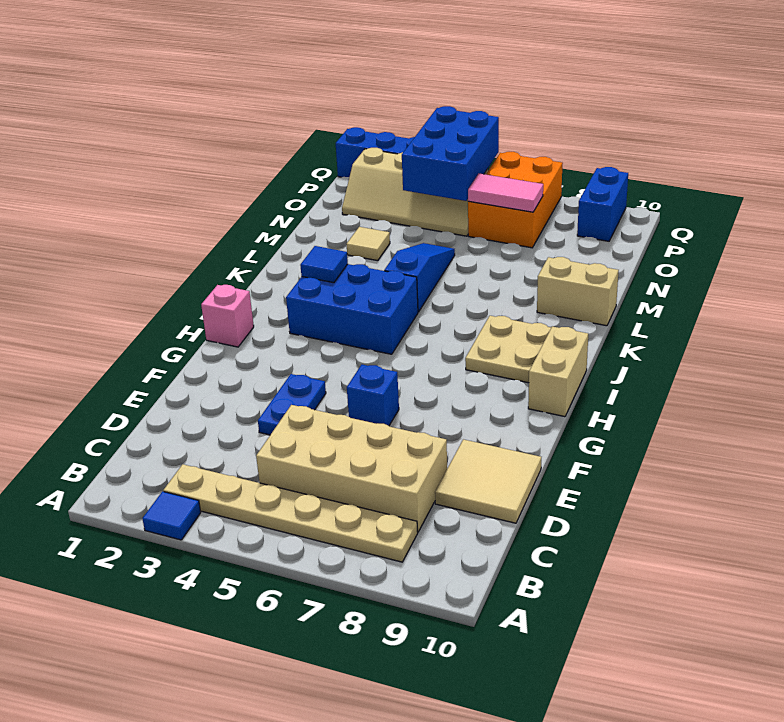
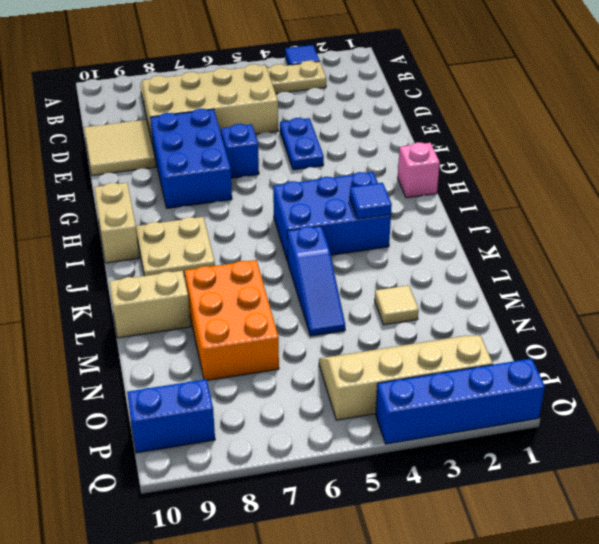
blue 2x3 brick [402,106,499,201] -> blue 2x3 brick moved to [150,109,232,208]
orange 2x3 brick [468,152,563,248] -> orange 2x3 brick moved to [185,260,279,380]
pink 1x2 tile [468,174,543,212] -> none
blue 1x2 brick [577,167,628,241] -> blue 1x2 brick turned to [127,379,215,453]

